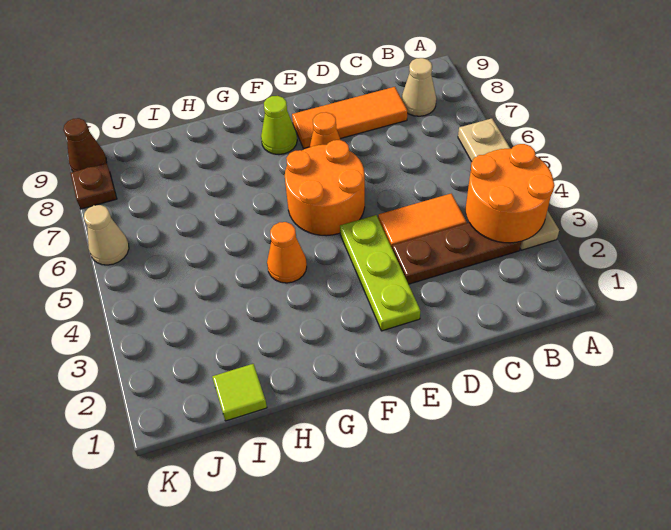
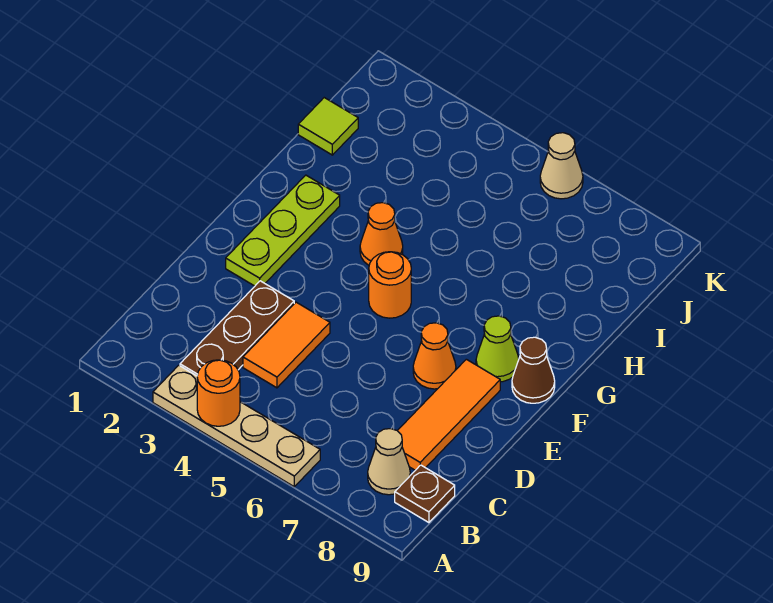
orange 2x2 round brick [466,144,555,243] -> orange 1x1 round brick [197,360,240,426]
lime 1x3 plate [340,215,420,331] -> lime 1x3 plate turned to [226,175,340,286]
orange 2x2 round brick [285,140,365,236] -> orange 1x1 round brick [369,252,411,318]
brown 1x1 plate [71,163,117,209] -> brown 1x1 plate moved to [395,465,455,523]
brown 1x1 cone [63,118,107,172] -> brown 1x1 cone moved to [512,337,555,403]

